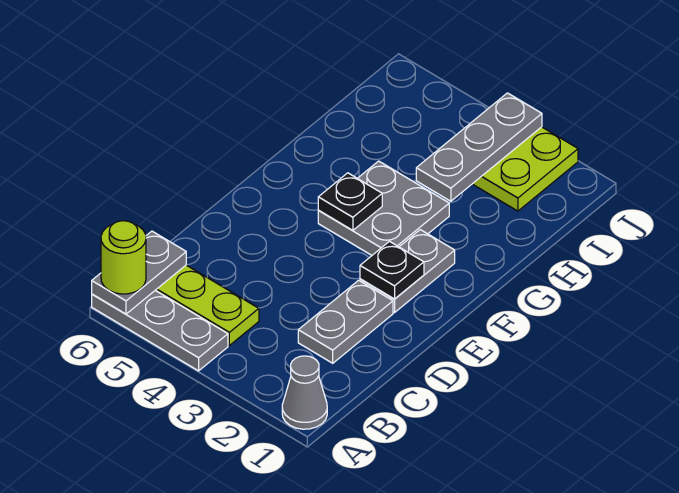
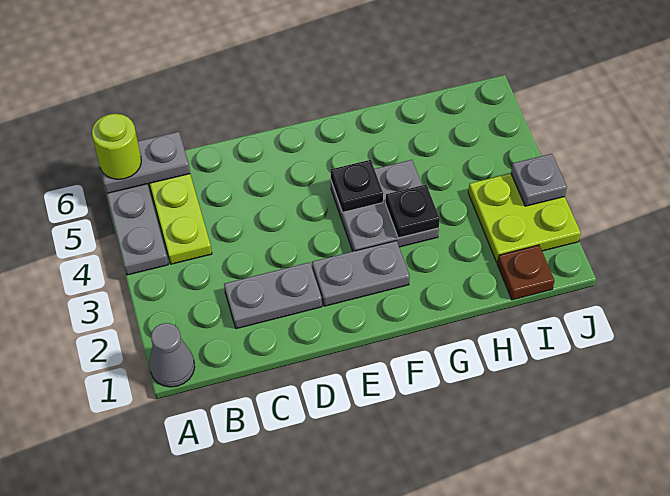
black 1x1 plate [360,241,424,299] -> black 1x1 plate moved to [386,185,440,238]
grey 1x3 plate [416,93,542,201] -> grey 1x1 plate [511,154,567,206]
none -> brown 1x1 plate [497,245,554,300]

